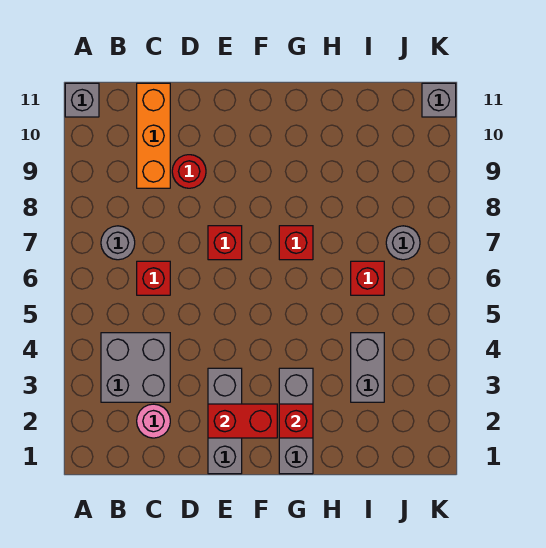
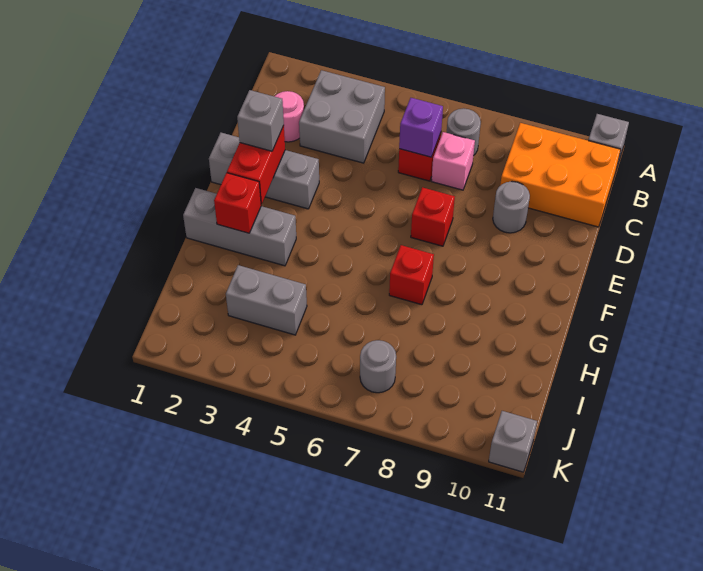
none -> purple 1x1 brick [399,98,443,157]
none -> pink 1x1 brick [432,132,475,190]
orange 1x3 brick [137,83,170,188] -> orange 2x3 brick [500,123,621,227]
red 1x1 round brick [172,155,206,188] -> grey 1x1 round brick [493,182,530,233]
none -> grey 1x1 brick [237,90,284,151]
red 1x1 brick [351,261,384,295] -> none

